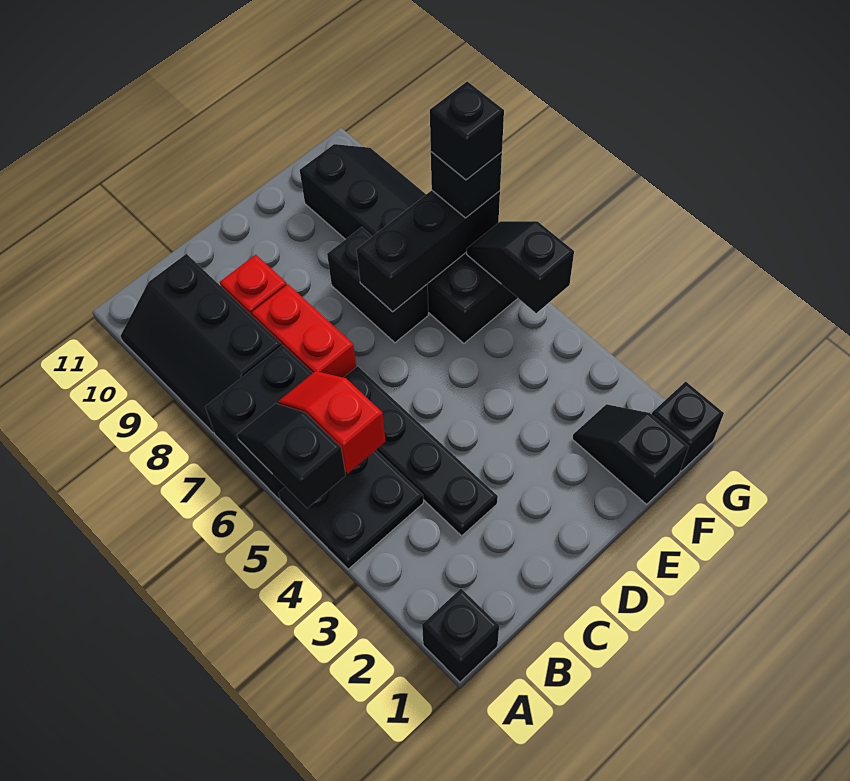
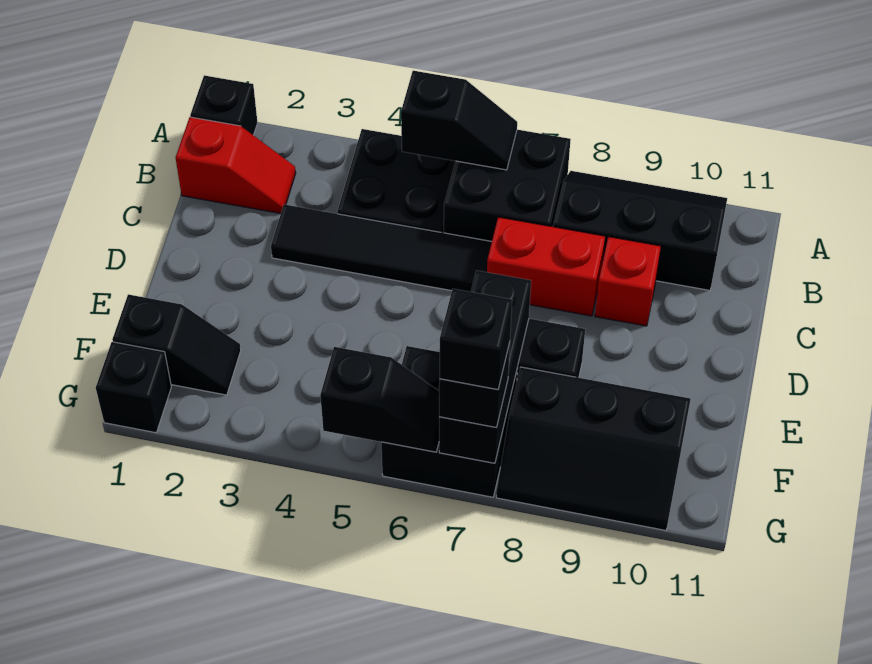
red 1x2 slope [278,371,385,474] -> red 1x2 slope moved to [176,117,296,214]
black 1x4 plate [344,366,498,536] -> black 1x4 tile [271,204,492,292]

